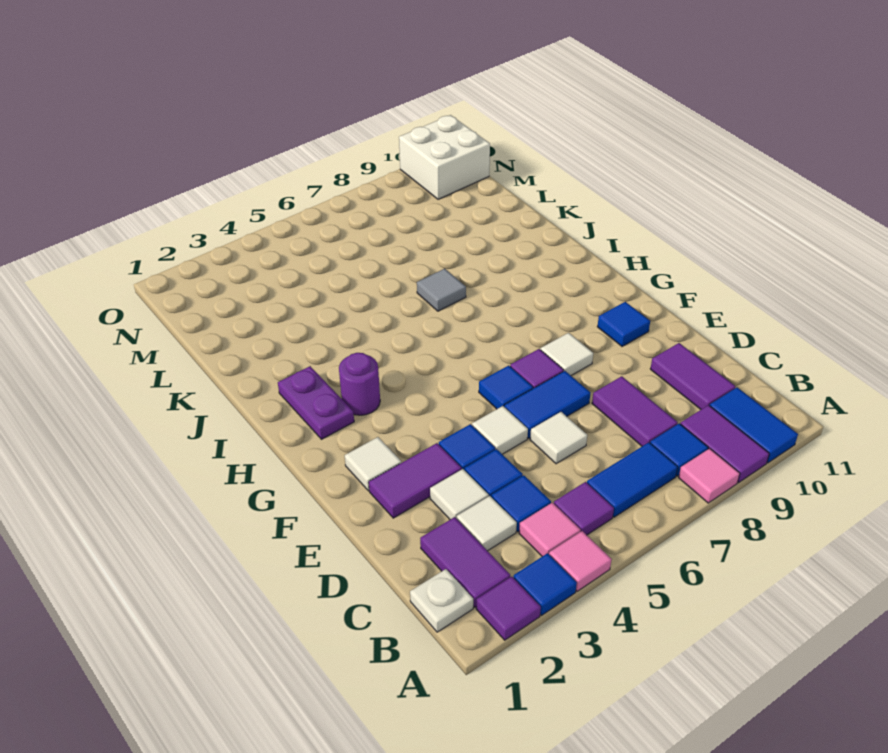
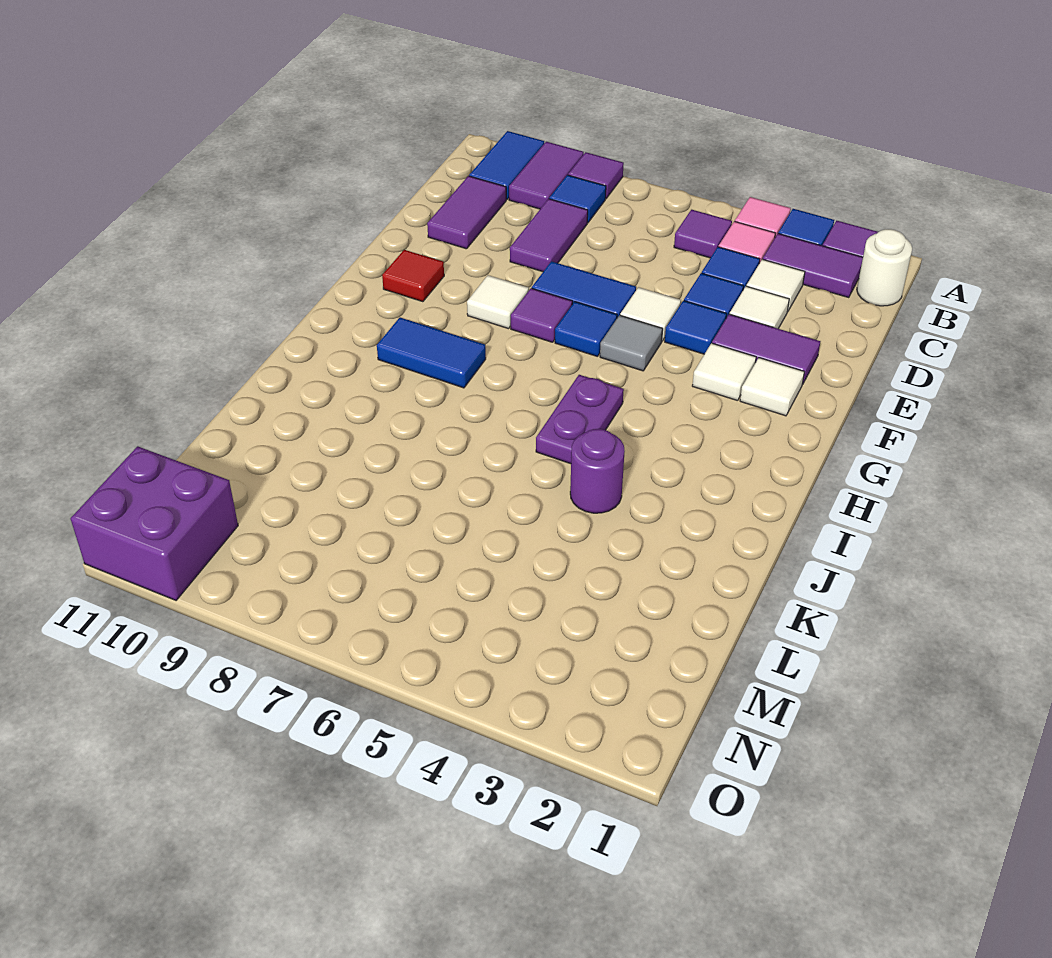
pink 1x1 tile [679,448,740,503] -> purple 1x1 tile [568,152,624,199]
white 1x1 plate [410,569,473,632] -> white 1x1 round brick [857,229,912,306]
purple 1x2 tile [420,517,510,608] -> purple 1x2 tile turned to [763,234,863,298]
blue 1x2 tile [587,442,678,517] -> blue 1x2 tile moved to [377,317,486,388]
white 1x1 tile [530,412,587,464] -> white 1x1 tile moved to [692,343,756,401]
blue 1x1 tile [597,302,650,347] -> red 1x1 tile [382,250,444,302]
purple 1x2 plate [278,366,354,439] -> purple 1x2 plate moved to [536,375,624,464]
purple 1x1 round brick [339,353,380,415] -> purple 1x1 round brick moved to [570,429,625,513]
grey 1x1 tile [417,269,466,311] -> grey 1x1 tile moved to [600,315,663,371]
white 2x2 brick [399,115,490,199] -> purple 2x2 brick [71,446,238,600]

